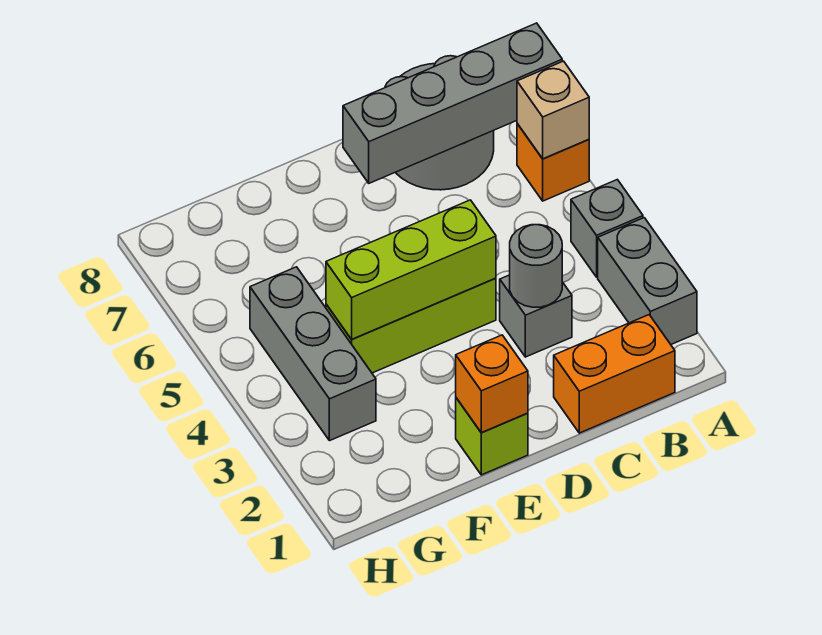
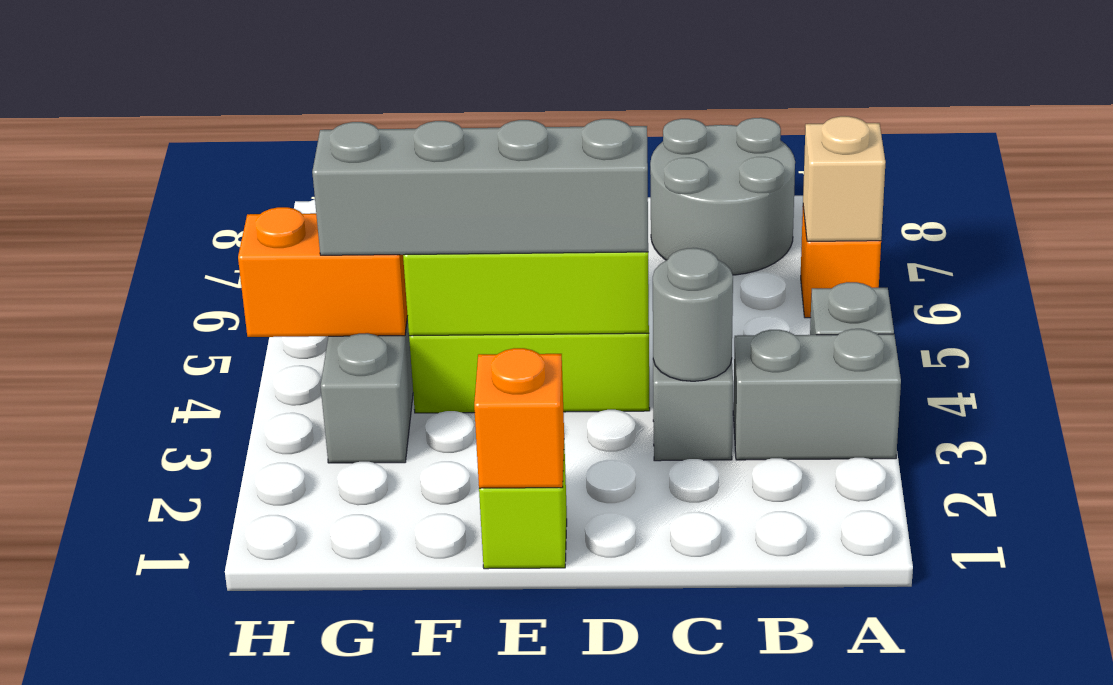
grey 1x2 brick [598,218,697,344] -> grey 1x2 brick turned to [733,329,901,460]
grey 1x4 brick [343,23,562,183] -> grey 1x4 brick moved to [312,119,648,255]
orange 1x2 brick [554,315,675,433] -> orange 1x2 brick moved to [238,207,408,337]

